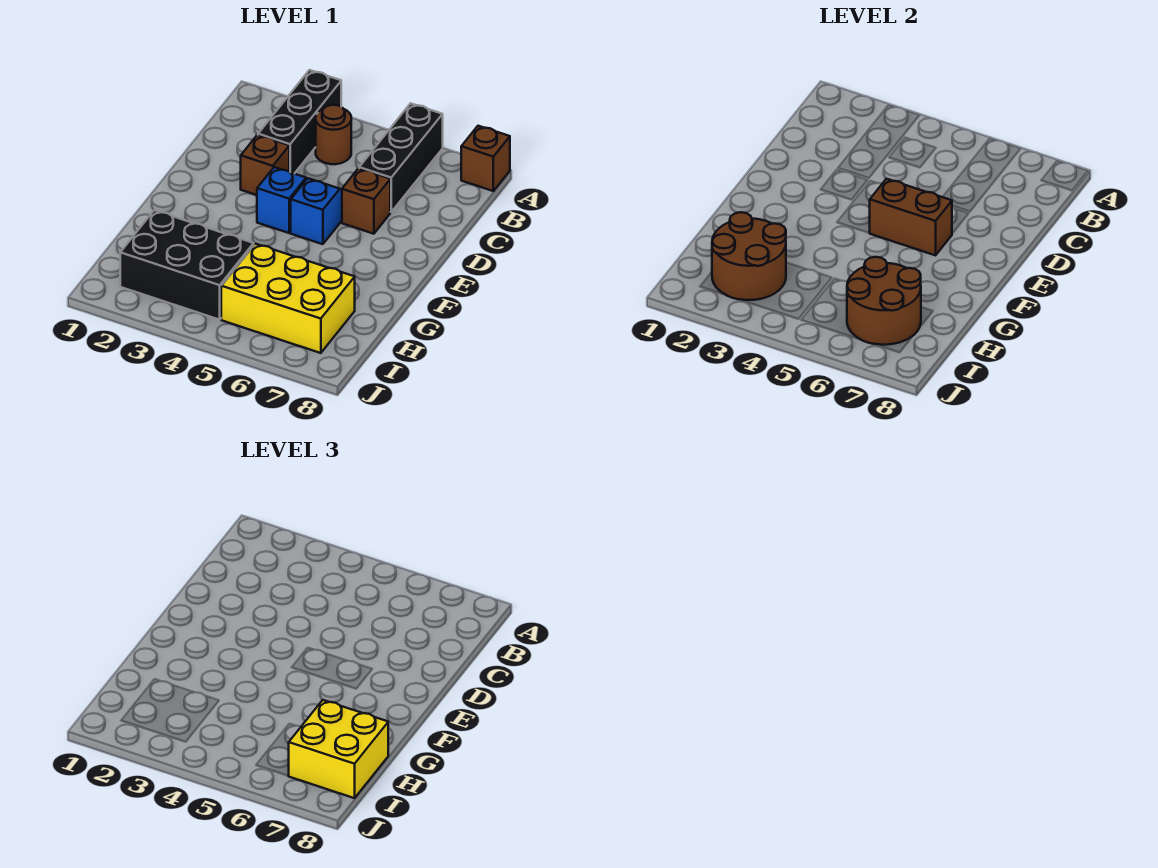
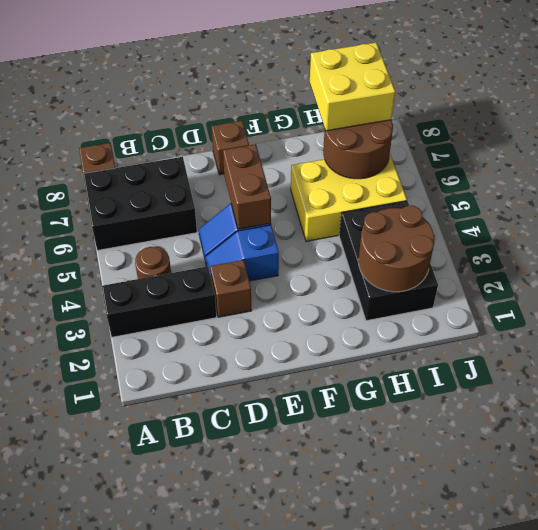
black 1x3 brick [359,103,443,212] -> black 2x3 brick [83,157,197,250]
brown 1x1 brick [342,168,390,234] -> brown 1x1 brick moved to [212,121,249,175]
yellow 2x3 brick [221,244,355,353] -> yellow 2x3 brick turned to [291,154,407,241]

